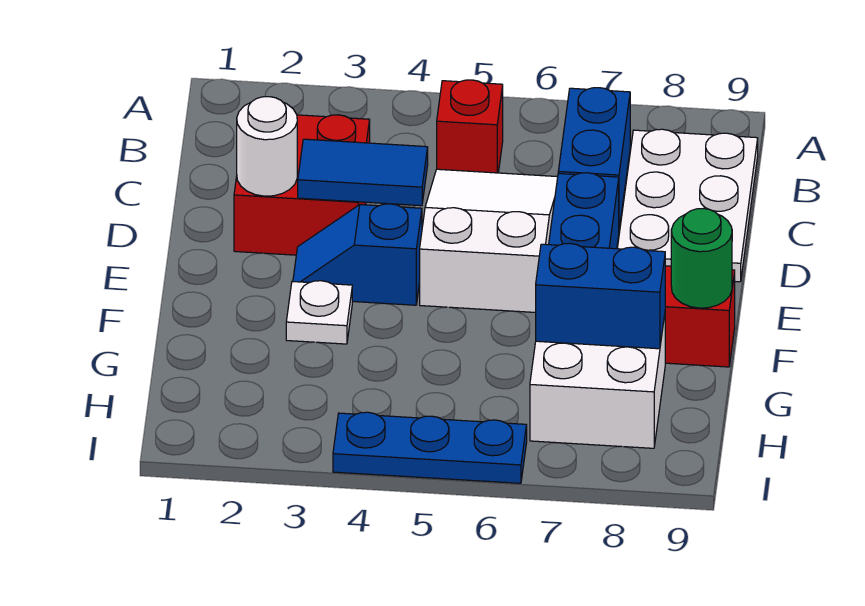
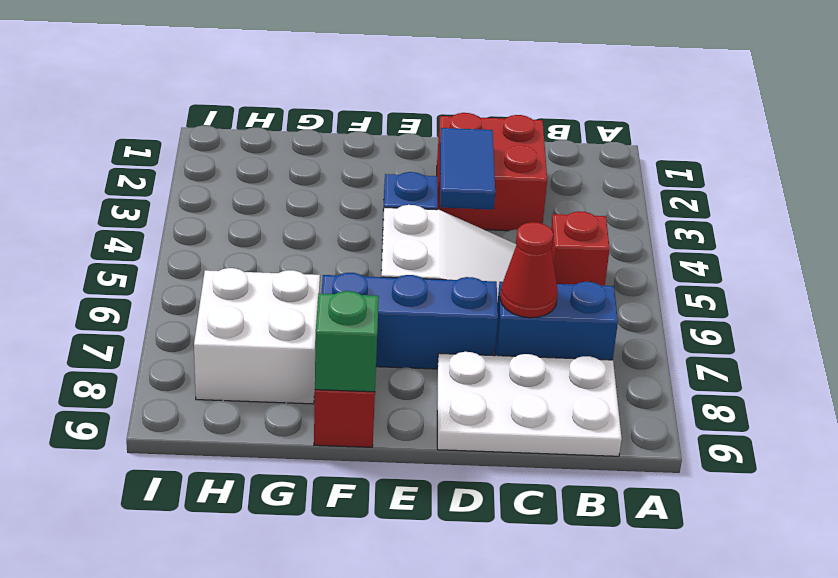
none -> red 1x1 cone [500,222,558,318]
white 1x1 round brick [237,97,297,196] -> none
white 1x1 plate [286,281,352,344] -> none
green 1x1 round brick [671,208,732,308] -> green 1x1 brick [315,291,379,392]
blue 1x2 brick [536,243,665,349] -> none
blue 1x3 plate [333,412,527,483] -> none

